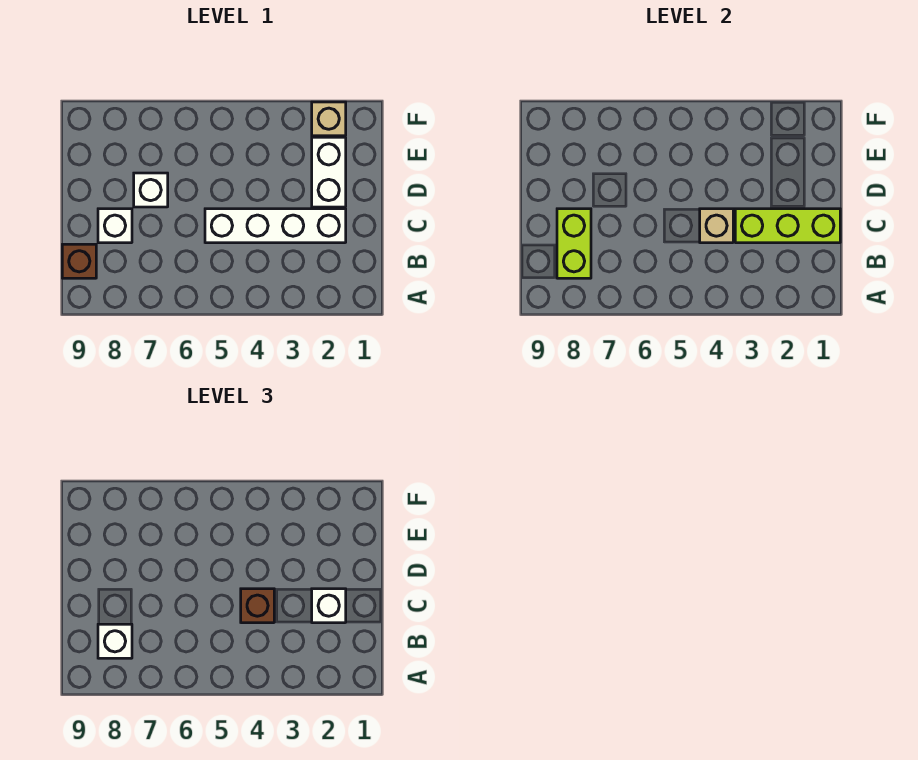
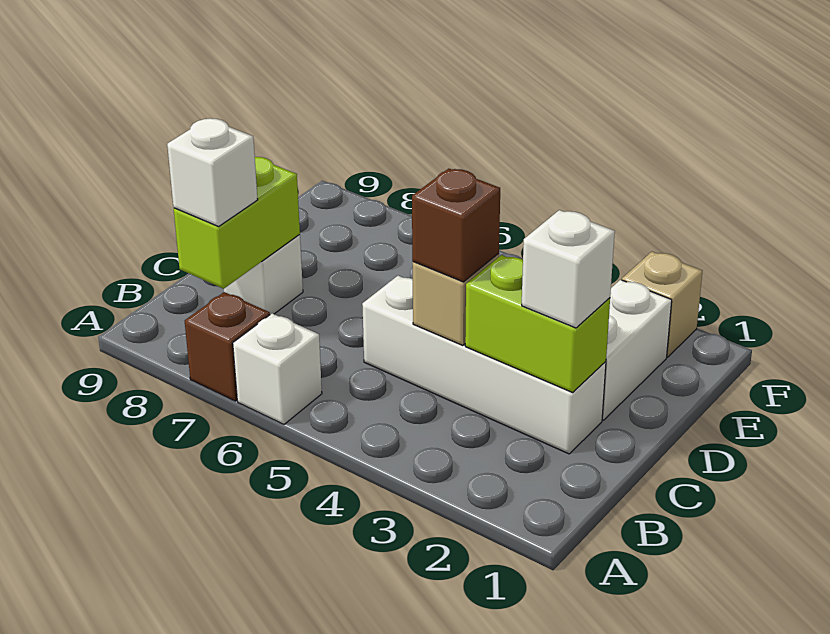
brown 1x1 brick [62,244,96,278] -> brown 1x1 brick moved to [185,292,270,401]
lime 1x3 brick [735,209,840,243] -> lime 1x2 brick [465,255,610,393]
white 1x1 brick [134,173,168,207] -> white 1x1 brick moved to [233,313,322,424]

